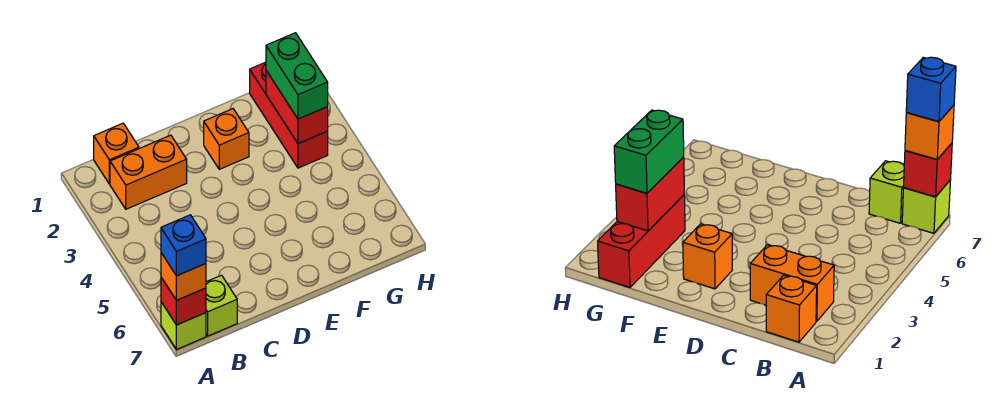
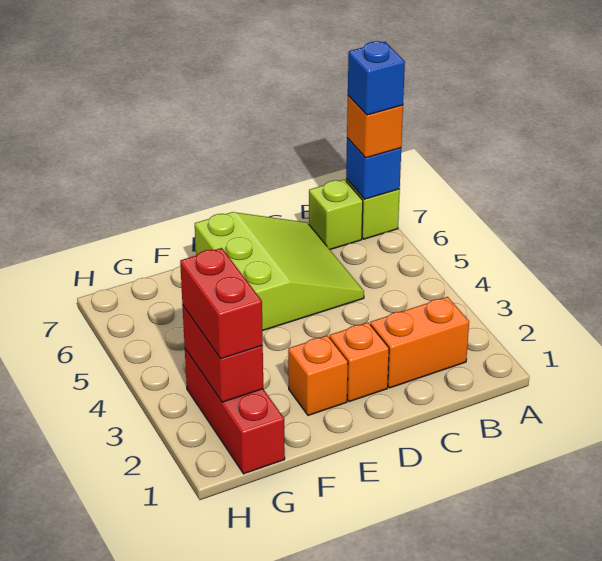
red 1x1 brick [161,278,206,325] -> blue 1x1 brick [346,138,401,199]
orange 1x1 brick [94,123,139,184] -> orange 1x1 brick moved to [330,323,389,402]
none -> lime 3x3 slope [195,212,364,331]
green 1x2 brick [266,33,328,119] -> red 1x2 brick [180,248,263,359]

